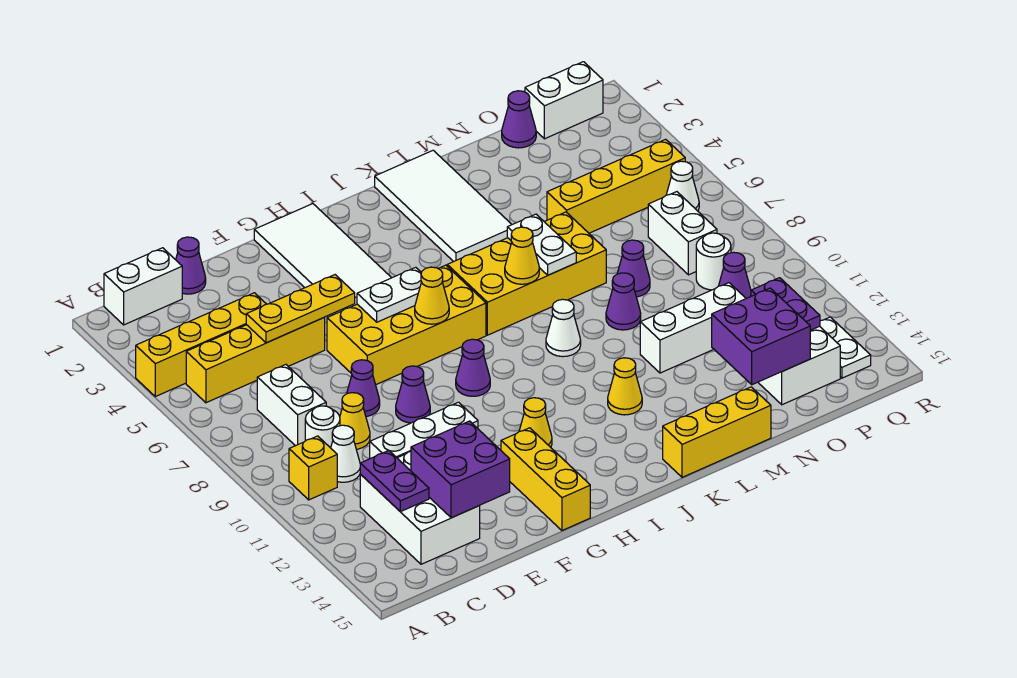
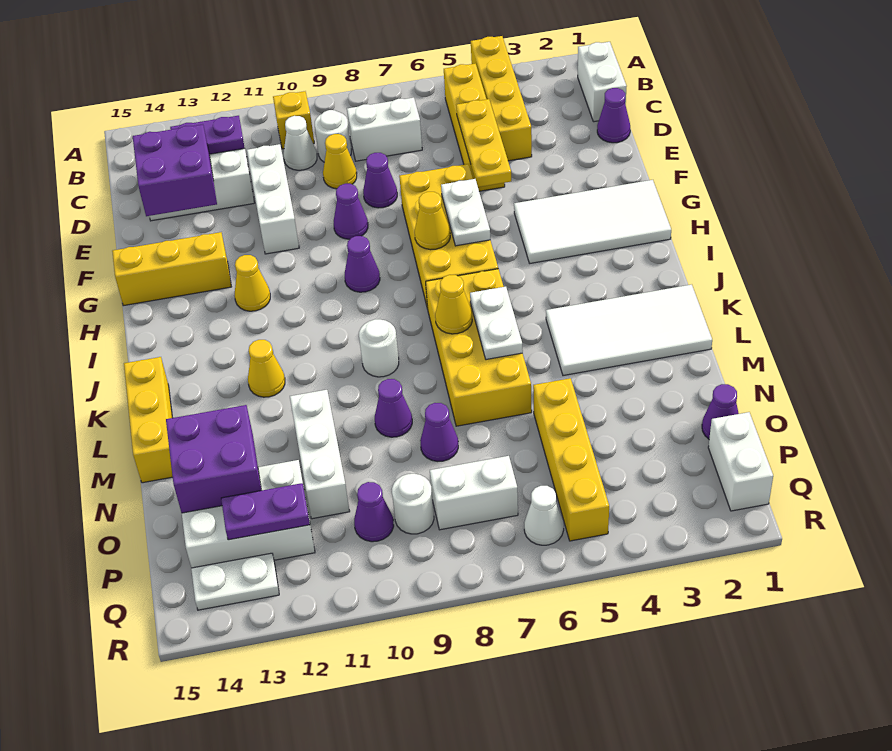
white 1x1 cone [546,299,581,357] -> white 1x1 round brick [359,319,399,377]
white 1x2 plate [507,214,576,275] -> white 1x2 plate turned to [470,287,523,360]

